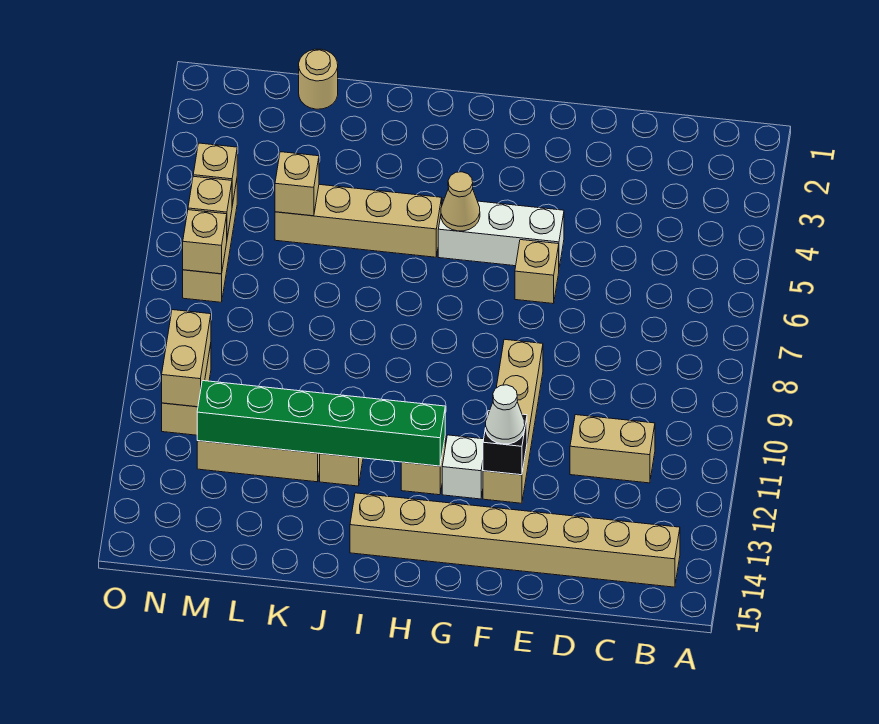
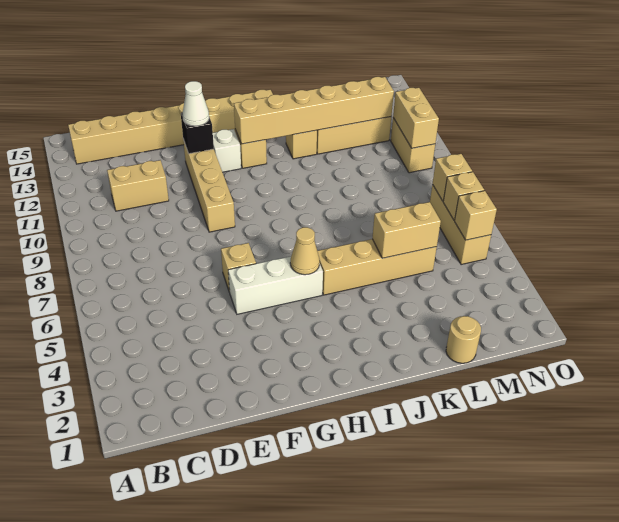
green 1x6 brick [197,381,445,466] -> tan 1x6 brick [234,77,394,144]
tan 1x1 brick [275,152,319,216] -> tan 1x2 brick [372,202,441,258]

